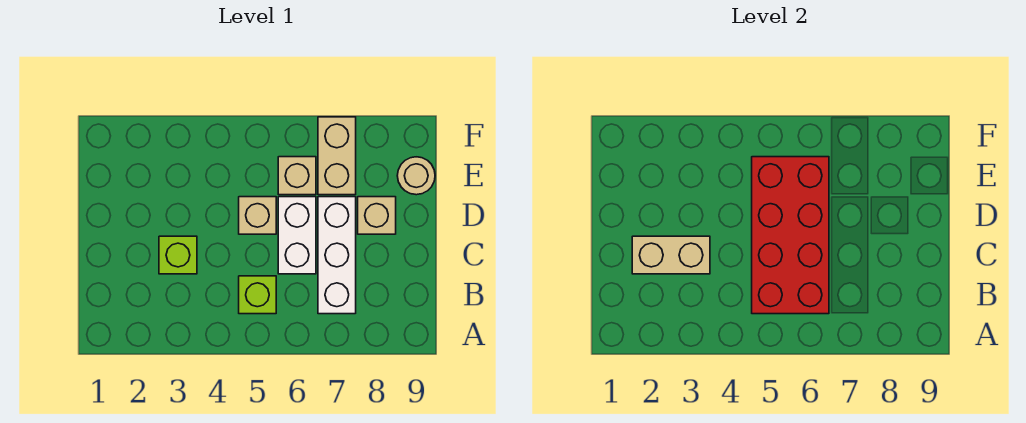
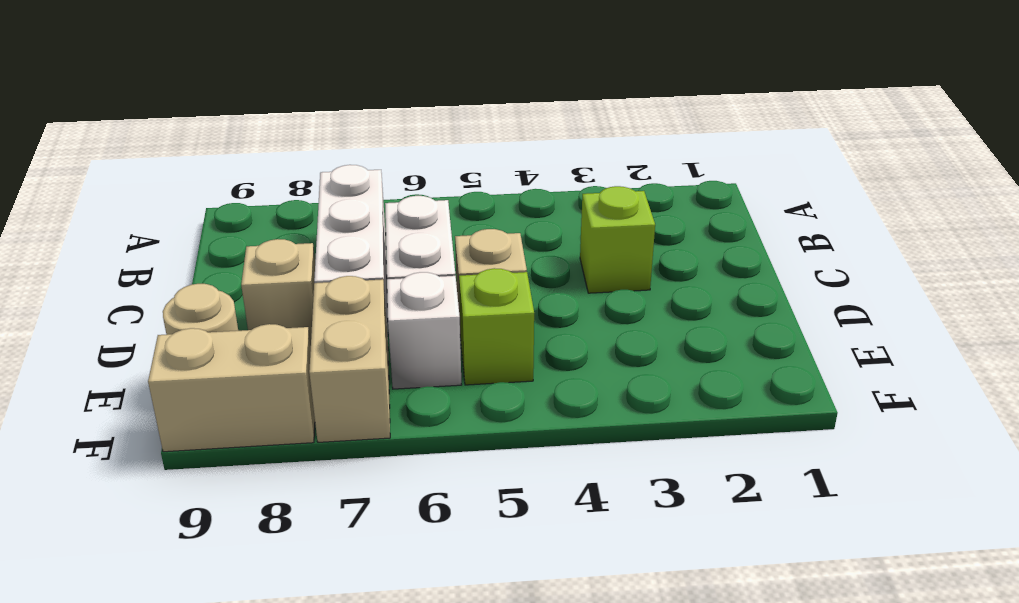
lime 1x1 brick [239,276,276,314] -> lime 1x1 brick moved to [459,268,534,385]
red 2x4 brick [752,157,829,314] -> none
tan 1x2 brick [632,236,710,274] -> tan 1x2 brick moved to [148,324,315,452]
tan 1x1 brick [278,157,316,195] -> white 1x1 brick [387,272,462,389]

